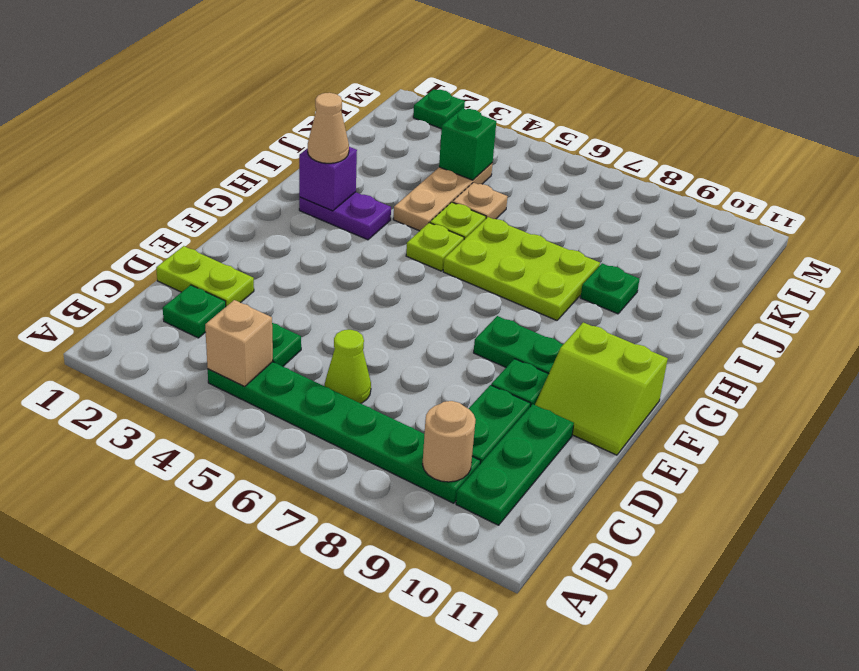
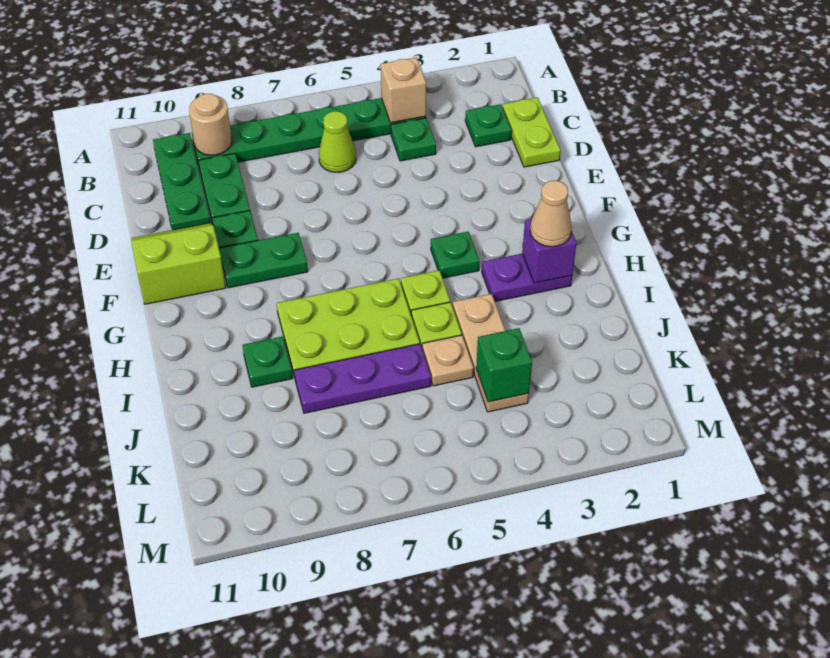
lime 1x2 plate [156,246,254,306] -> lime 1x2 plate turned to [503,97,561,167]
none -> purple 1x3 plate [294,344,431,413]
green 1x1 plate [413,89,465,129] -> green 1x1 plate moved to [431,232,480,278]

